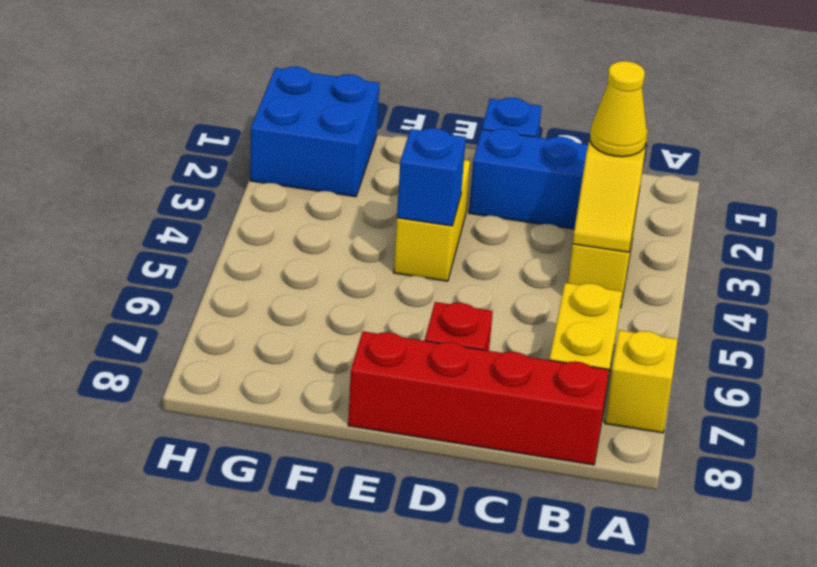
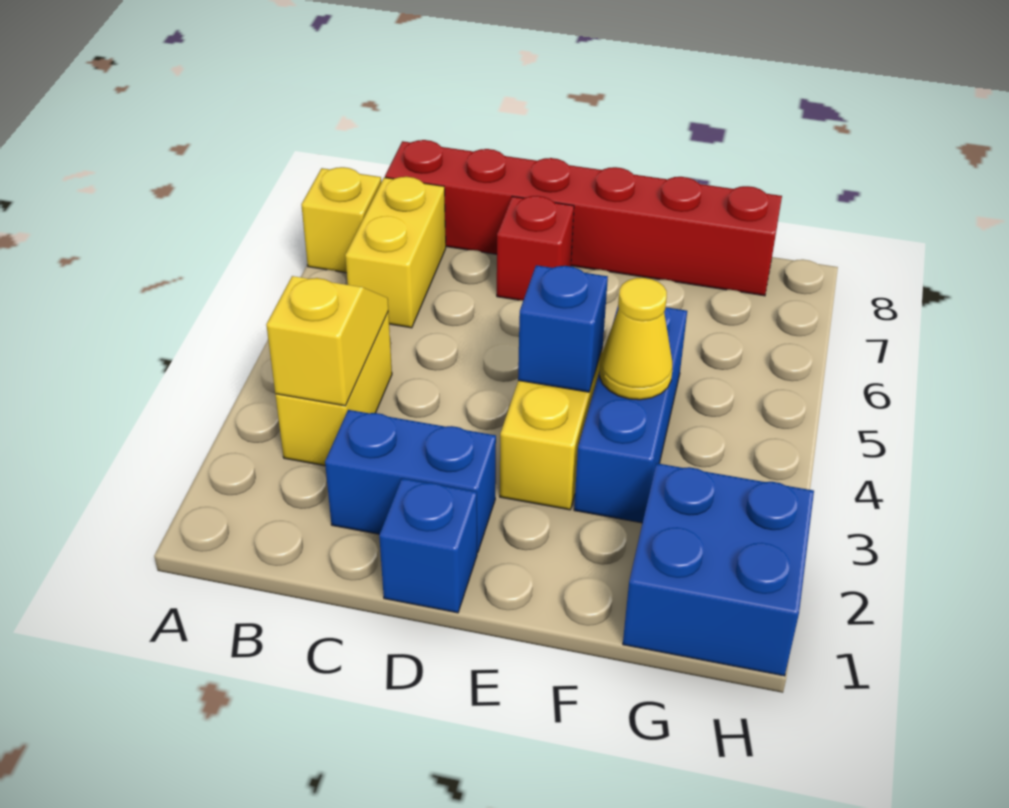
yellow 1x1 cone [590,61,647,157] -> yellow 1x1 cone moved to [600,278,672,400]
red 1x4 brick [348,331,609,465] -> red 1x6 brick [385,140,782,296]
none -> blue 1x3 brick [574,307,687,523]

